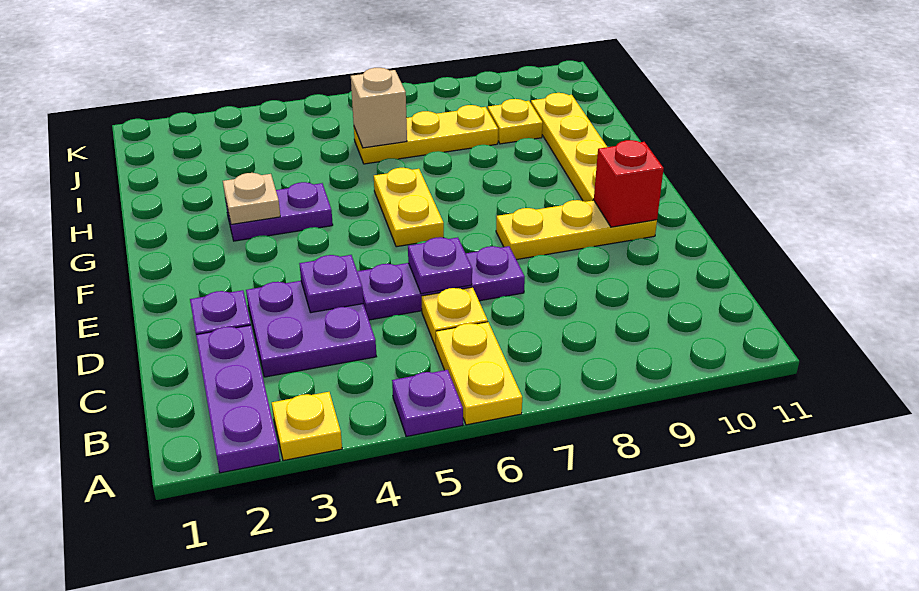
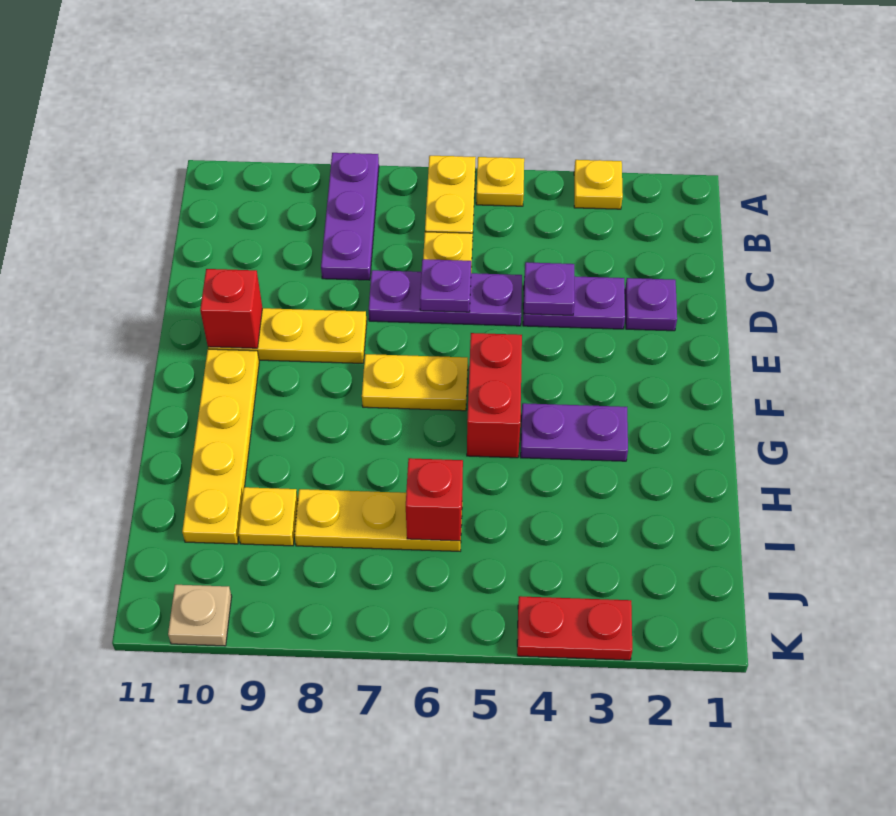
purple 1x3 plate [196,325,280,473] -> purple 1x3 plate moved to [321,153,379,280]
purple 1x1 plate [392,370,463,436] -> yellow 1x1 plate [476,157,524,206]
purple 2x2 plate [246,281,376,377] -> purple 1x2 plate [523,276,625,329]
none -> red 1x2 brick [467,333,522,458]
yellow 1x2 plate [374,168,444,247] -> yellow 1x2 plate turned to [362,354,468,411]
tan 1x1 plate [223,173,280,224] -> tan 1x1 plate moved to [168,585,232,646]
tan 1x1 brick [351,68,407,148] -> red 1x1 brick [406,458,463,541]
none -> red 1x2 plate [517,596,632,660]

